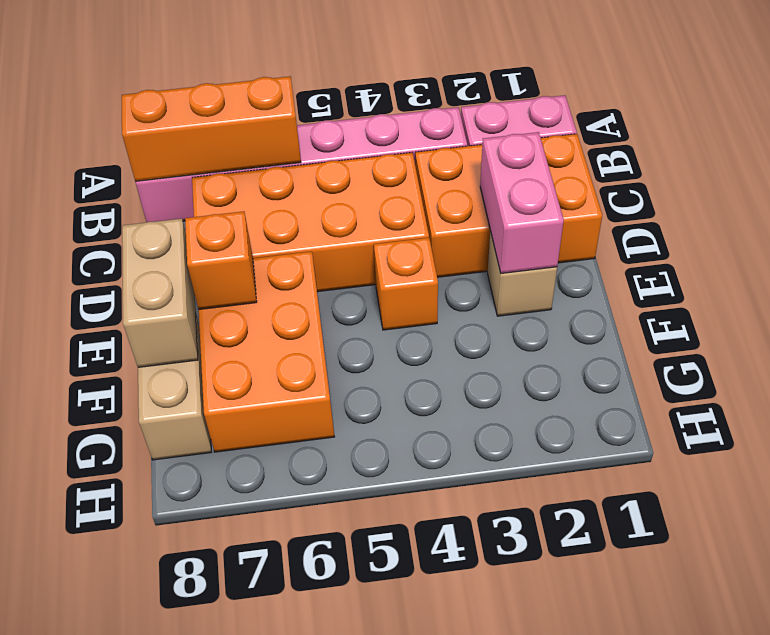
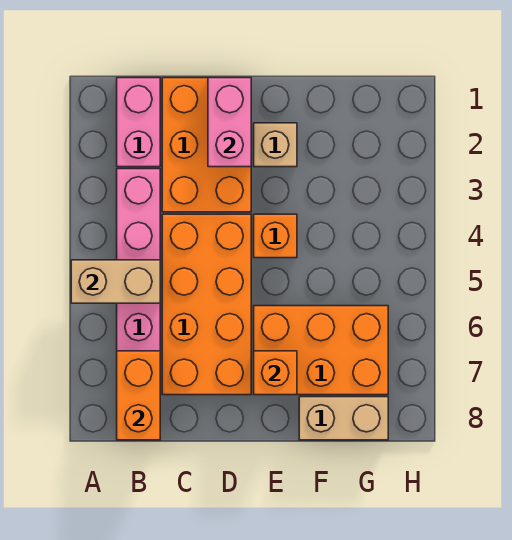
orange 1x3 brick [122,76,301,181] -> orange 1x2 brick [117,351,160,440]
pink 1x2 brick [480,132,564,273] -> pink 1x2 brick turned to [208,78,251,167]
tan 1x2 brick [122,219,198,367] -> tan 1x2 brick moved to [71,260,160,303]

